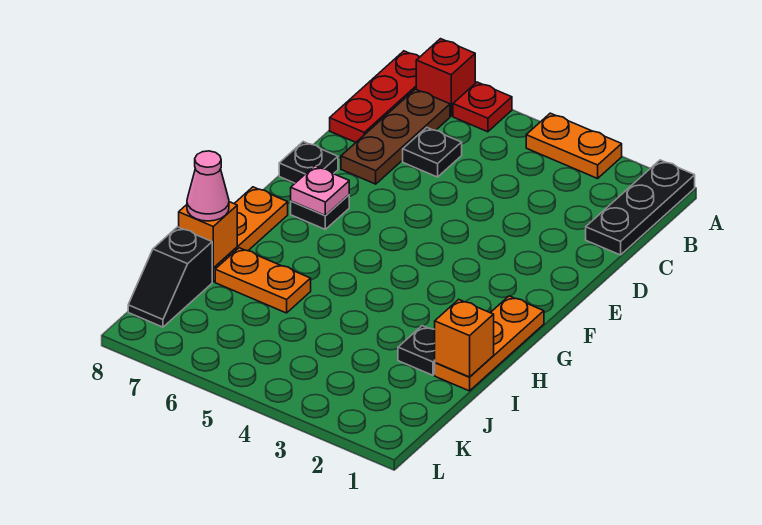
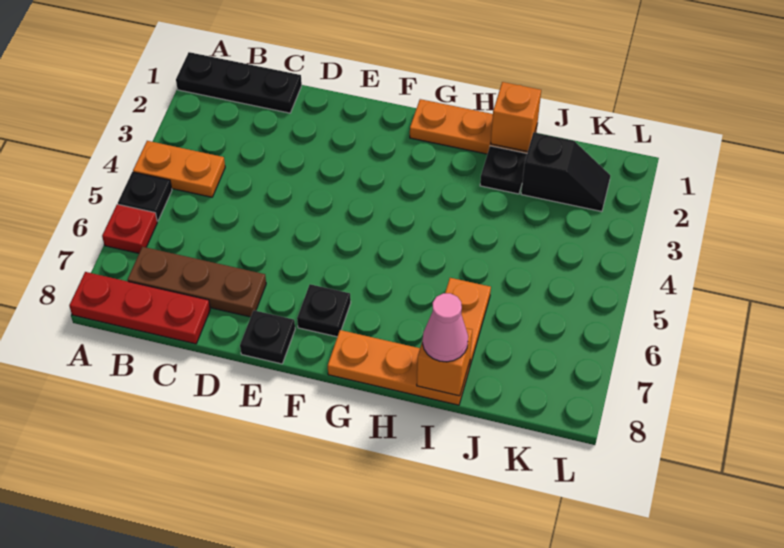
orange 1x2 plate [526,113,622,178] -> orange 1x2 plate turned to [133,141,225,197]
red 1x1 brick [416,39,475,116] -> none
black 1x1 plate [403,127,462,177] -> black 1x1 plate moved to [118,172,172,221]
pink 1x1 plate [291,166,349,216] -> none
black 1x2 slope [128,227,212,327] -> black 1x2 slope moved to [521,133,610,212]

